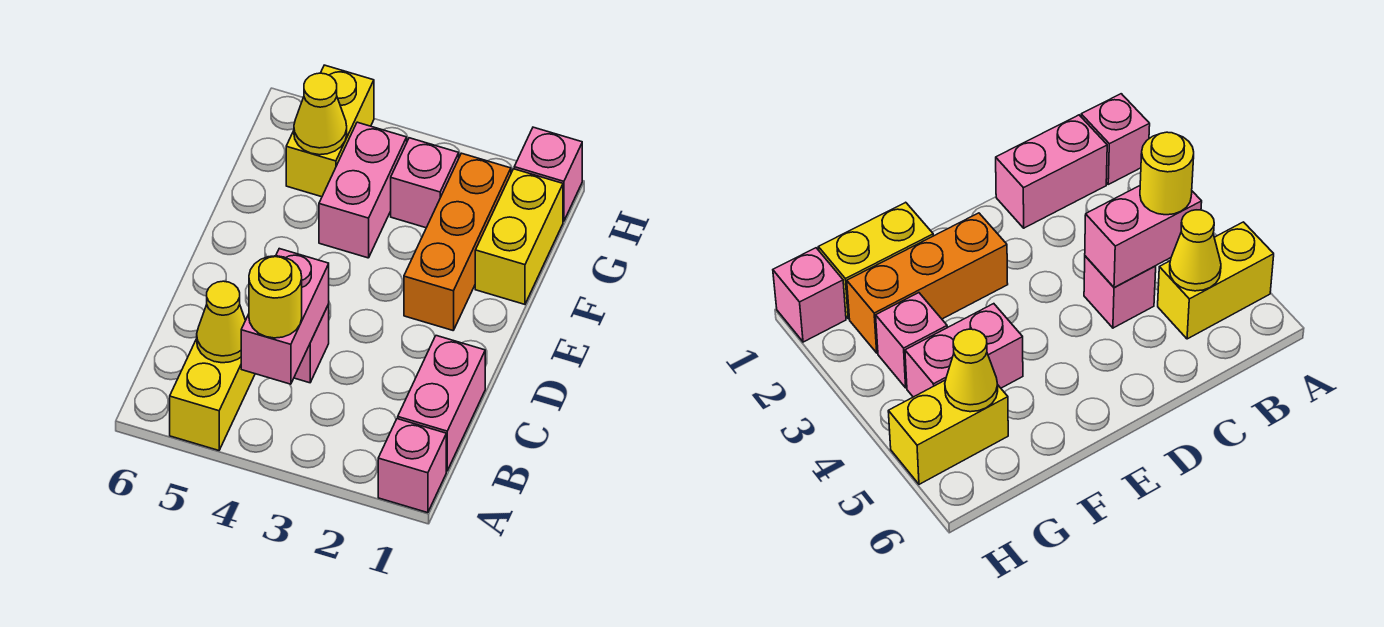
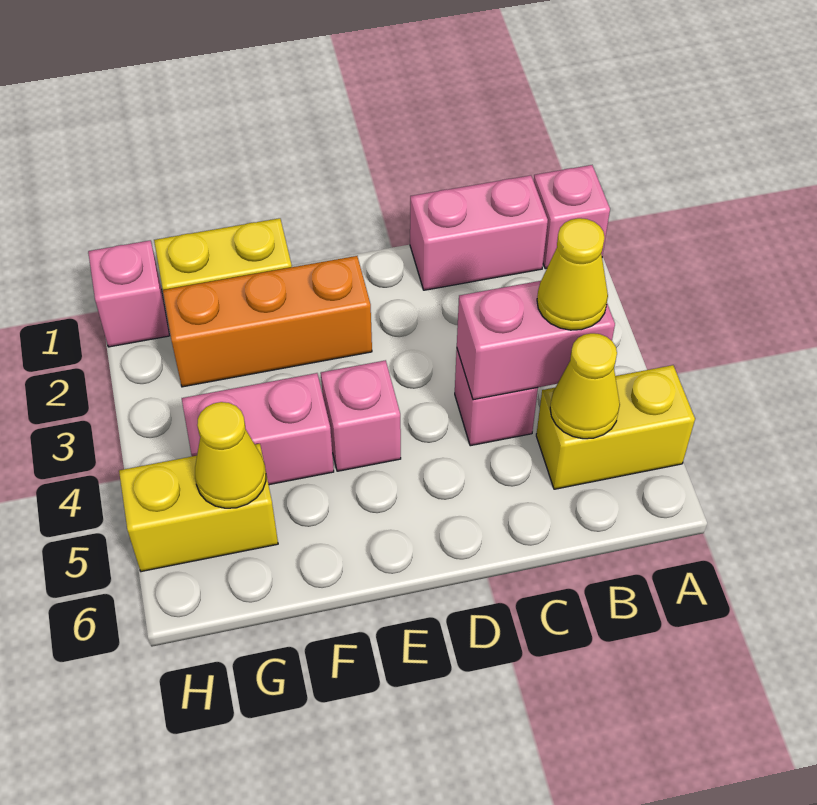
yellow 1x1 round brick [249,256,302,338] -> yellow 1x1 cone [537,218,608,330]
pink 1x1 brick [391,138,459,228] -> pink 1x1 brick moved to [321,360,401,471]

